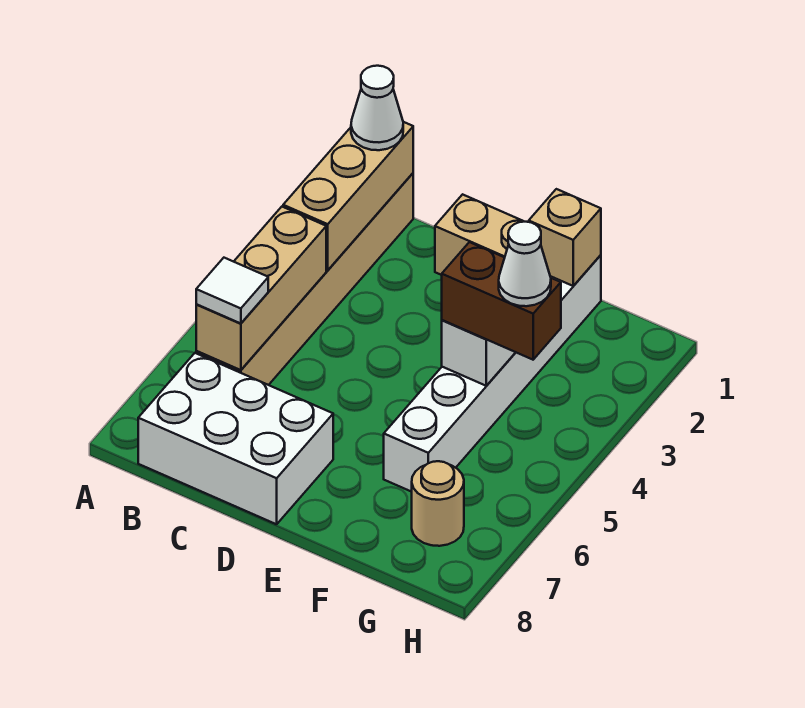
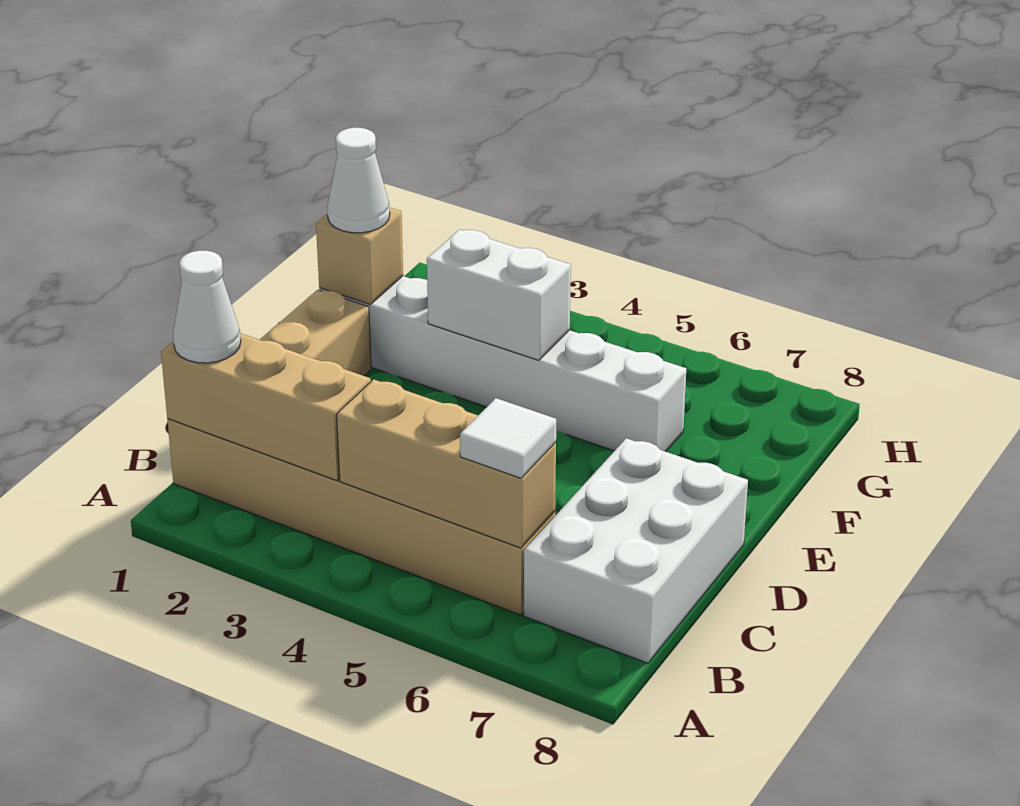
brown 1x2 brick [442,242,561,360] -> none
white 1x1 cone [499,222,551,306] -> white 1x1 cone moved to [327,128,390,233]
tan 1x1 round brick [412,461,464,546] -> none

